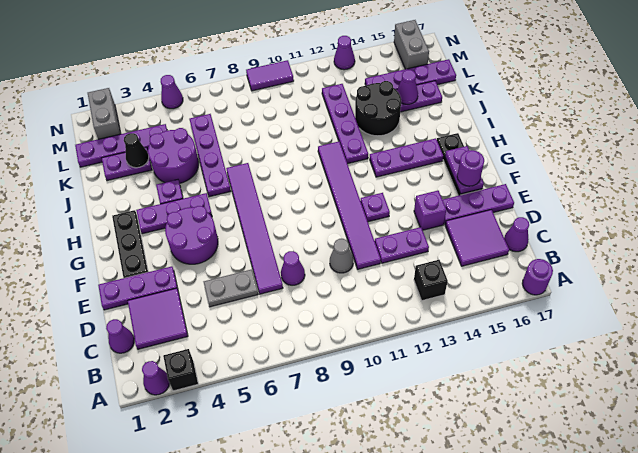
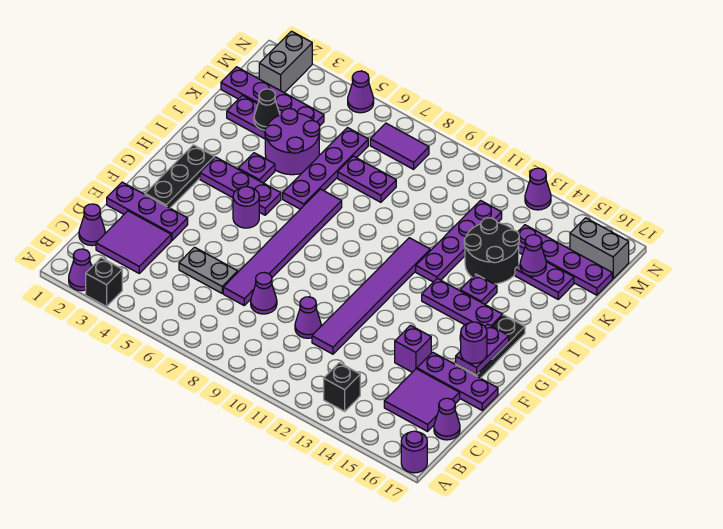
grey 1x1 cone [330,239,353,273] -> purple 1x1 cone [295,297,321,338]
purple 1x2 plate [375,227,429,263] -> purple 1x2 plate moved to [338,156,396,202]
purple 2x2 round brick [165,206,218,264] -> purple 1x1 round brick [233,187,259,228]
purple 1x1 plate [361,193,390,222] -> purple 1x1 plate moved to [460,274,497,304]
grey 1x2 brick [394,20,429,69] -> grey 1x2 brick turned to [570,218,629,279]
purple 1x2 tile [246,60,294,91] -> purple 1x2 tile moved to [370,123,429,169]

